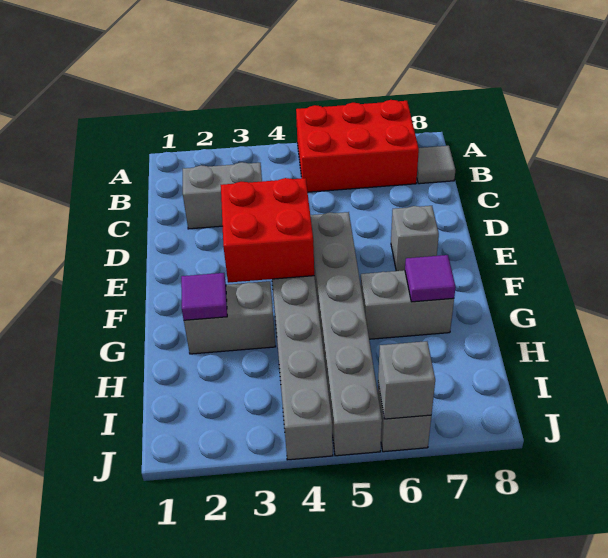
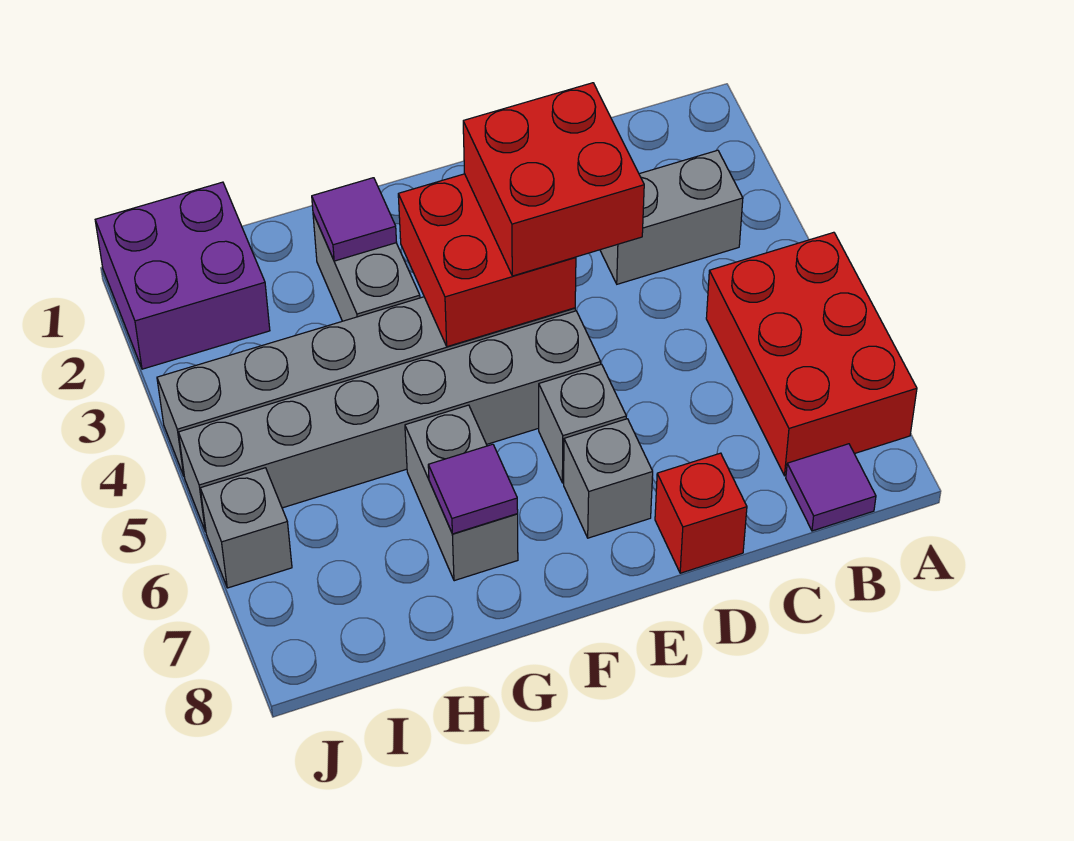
grey 1x1 tile [417,146,455,184] -> purple 1x1 tile [786,444,876,531]
grey 1x2 brick [183,162,262,229] -> grey 1x2 brick turned to [600,150,743,284]
none -> red 2x2 brick [463,83,644,276]
none -> red 1x1 brick [655,453,747,573]
none -> purple 2x2 brick [95,182,270,369]
grey 1x1 brick [378,341,435,419] -> grey 1x1 brick moved to [539,364,626,483]

